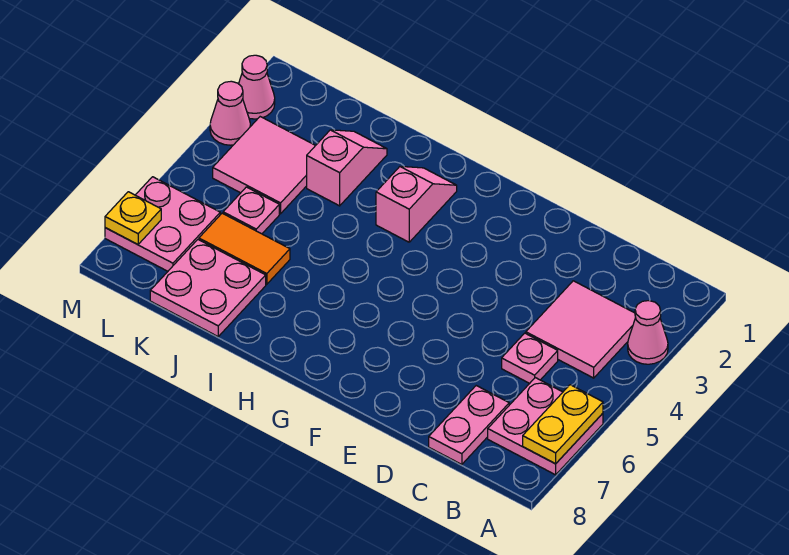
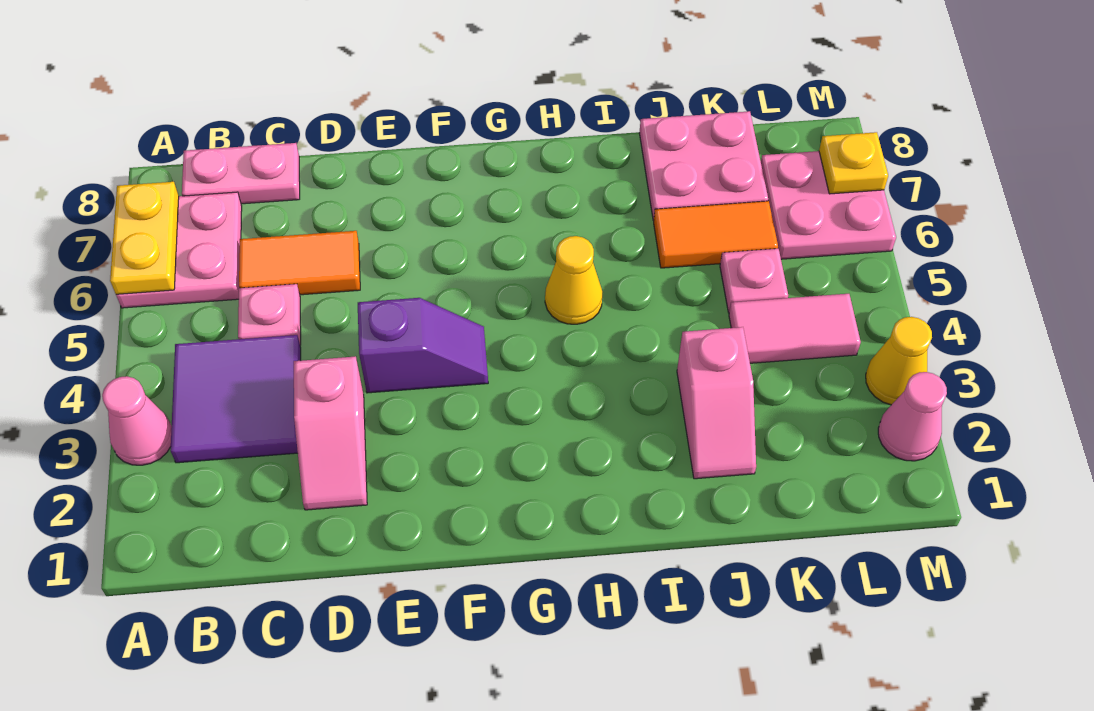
pink 2x2 tile [526,281,636,378] -> purple 2x2 tile [171,335,301,463]
none -> orange 1x2 tile [239,231,360,295]
pink 1x2 plate [429,386,509,464] -> pink 1x2 plate turned to [182,143,300,204]
none -> purple 1x2 slope [358,298,488,393]
pink 1x2 slope [376,166,457,242] -> pink 1x2 slope moved to [294,356,367,510]
none -> yellow 1x1 cone [545,236,602,324]
pink 2x2 tile [213,117,316,214] -> pink 1x2 tile [729,294,861,363]
pink 1x1 cone [210,81,250,145] -> yellow 1x1 cone [866,317,932,405]

